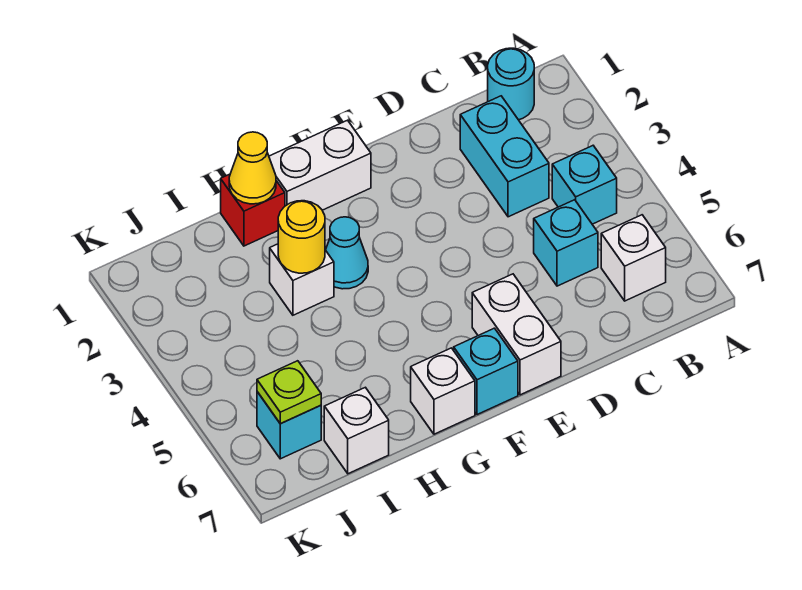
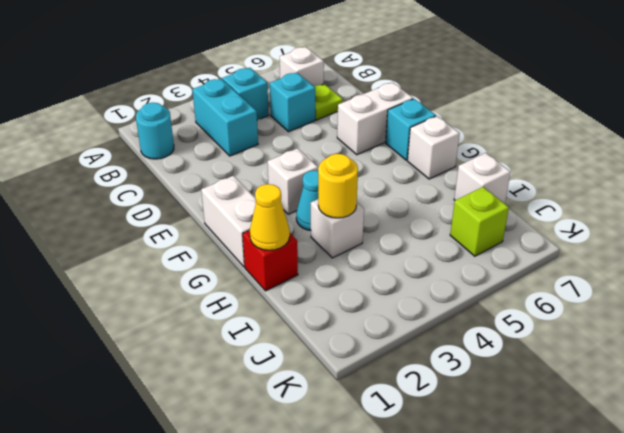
cyan 1x2 brick [460,96,549,217] -> cyan 1x2 brick turned to [192,78,258,156]
none -> white 1x1 brick [268,148,318,214]
cyan 1x1 brick [257,392,321,459] -> lime 1x1 brick [450,187,509,256]
lime 1x1 plate [257,361,321,424] -> lime 1x1 plate moved to [314,84,343,120]

